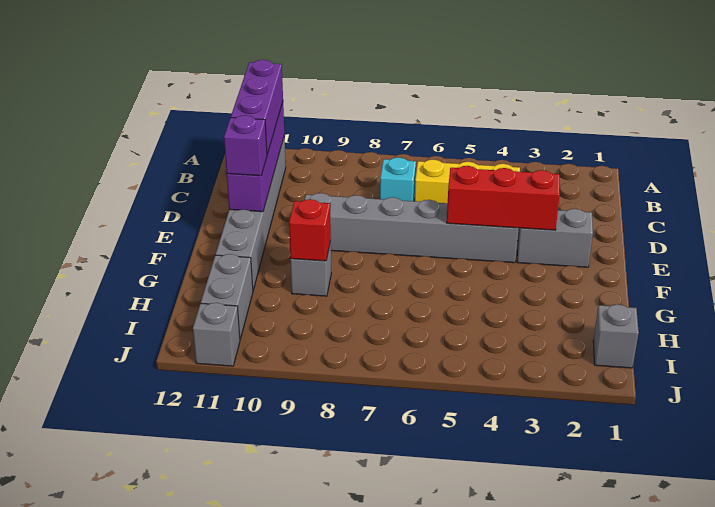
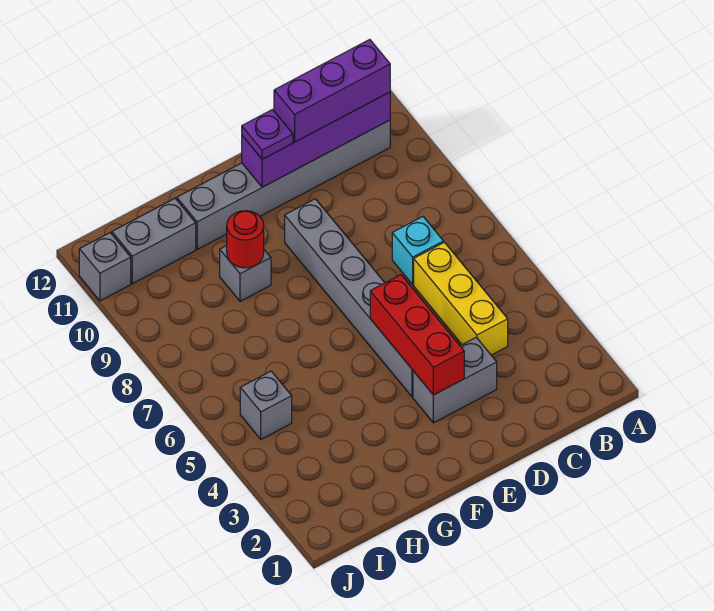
grey 1x2 brick [517,209,593,267] -> grey 1x2 brick turned to [413,337,497,423]
purple 1x1 brick [224,115,267,176] -> purple 1x1 plate [242,110,293,159]
red 1x1 brick [289,199,331,261] -> red 1x1 round brick [227,211,264,268]
grey 1x1 brick [593,304,639,368] -> grey 1x1 brick moved to [240,371,292,439]

